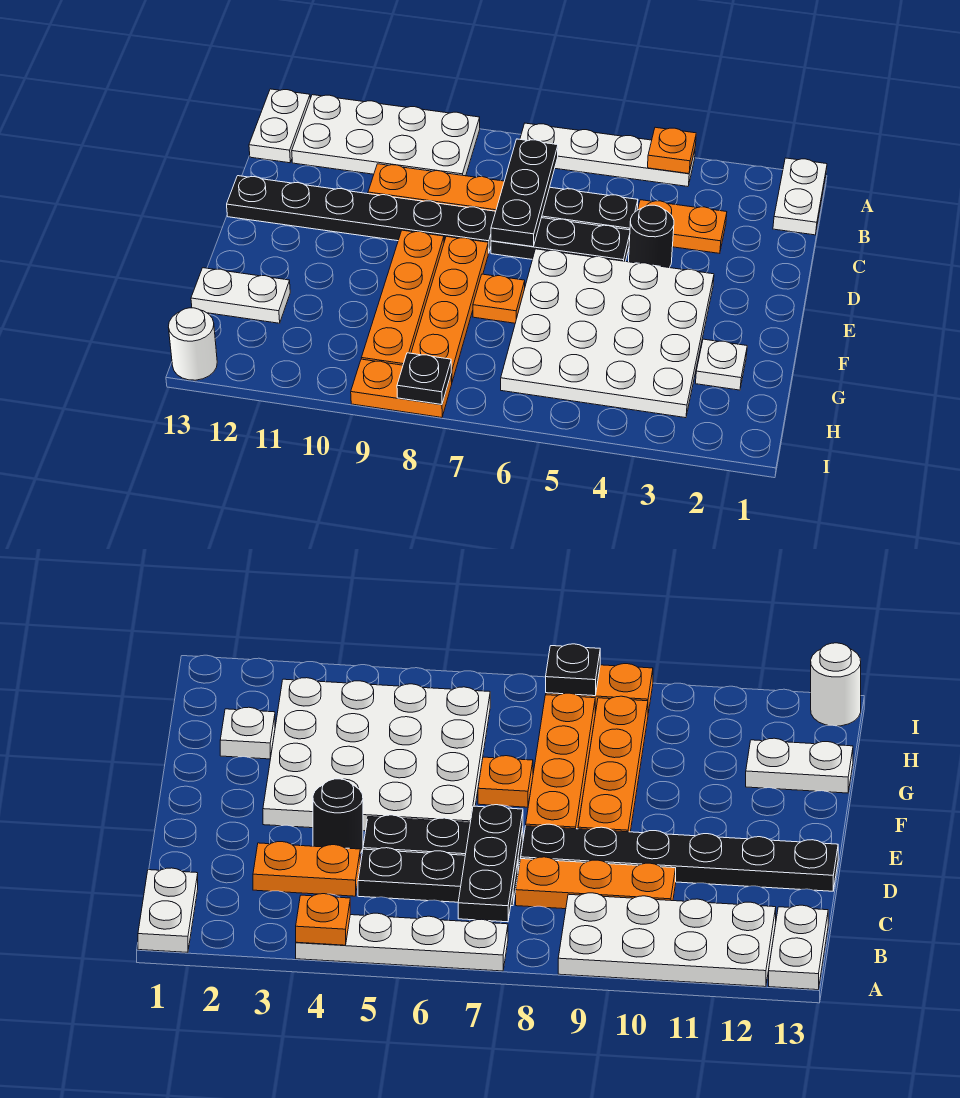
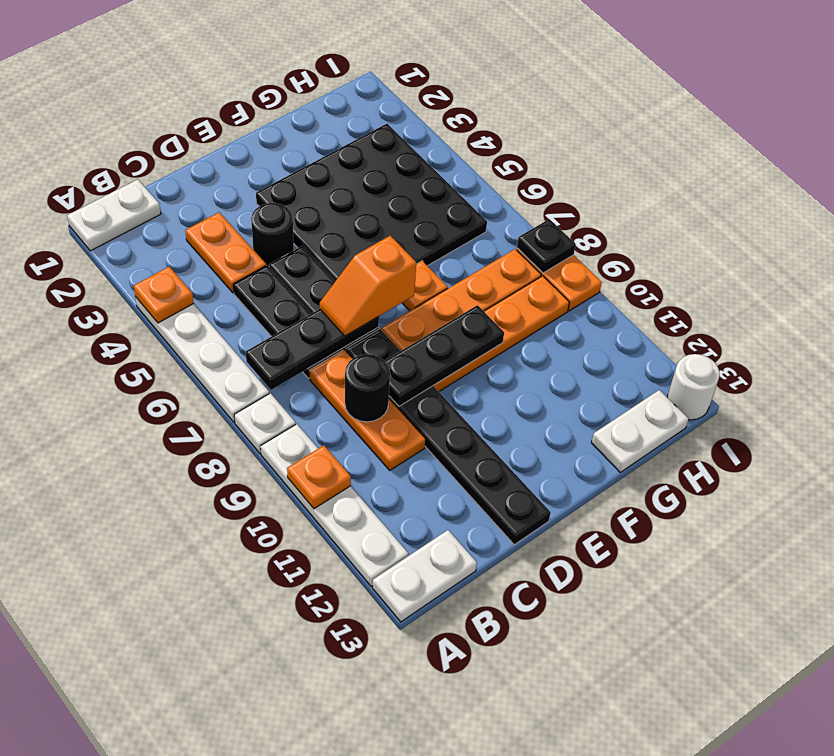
white 2x4 plate [292,95,480,176] -> white 1x4 plate [261,424,408,587]
none -> orange 1x1 plate [287,446,351,509]
none -> black 1x1 round brick [345,354,390,422]
none -> orange 1x2 slope [320,236,416,336]
none -> black 1x3 plate [385,305,504,406]
white 4x4 plate [501,249,714,418] -> black 4x4 plate [256,124,487,281]
white 1x1 plate [695,339,747,390] -> white 1x1 plate moved to [234,393,296,454]
white 1x2 plate [191,268,290,323] -> white 1x2 plate turned to [591,390,689,472]

